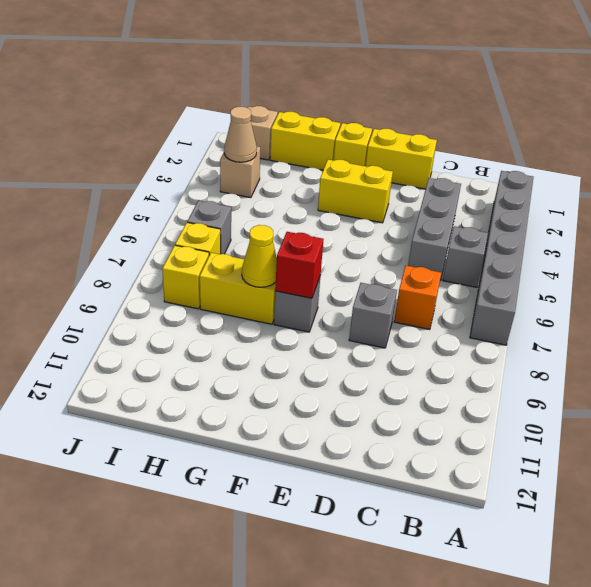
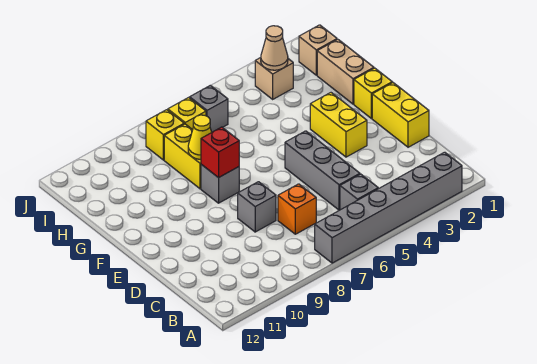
grey 1x3 brick [408,178,461,280] -> grey 1x3 brick turned to [285,131,360,210]
yellow 1x2 brick [270,112,340,170] -> tan 1x2 brick [317,39,374,104]

